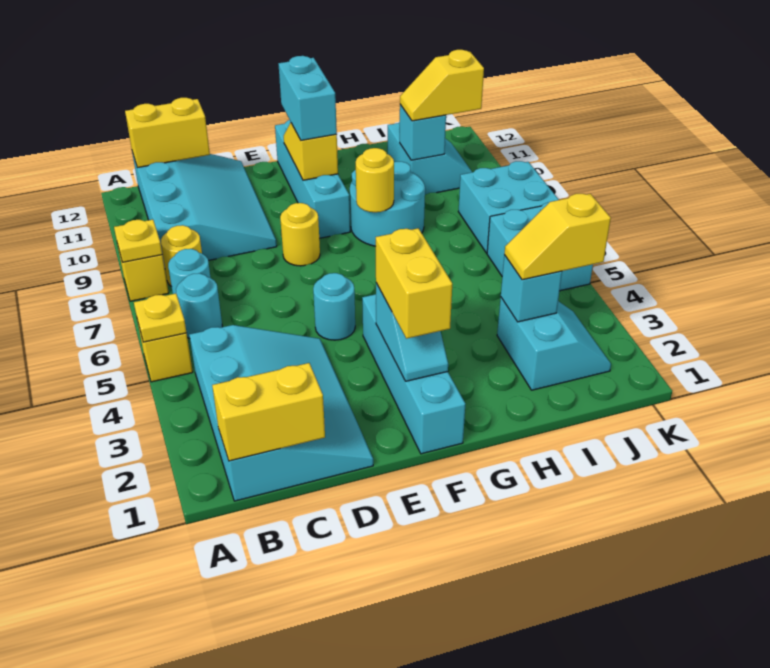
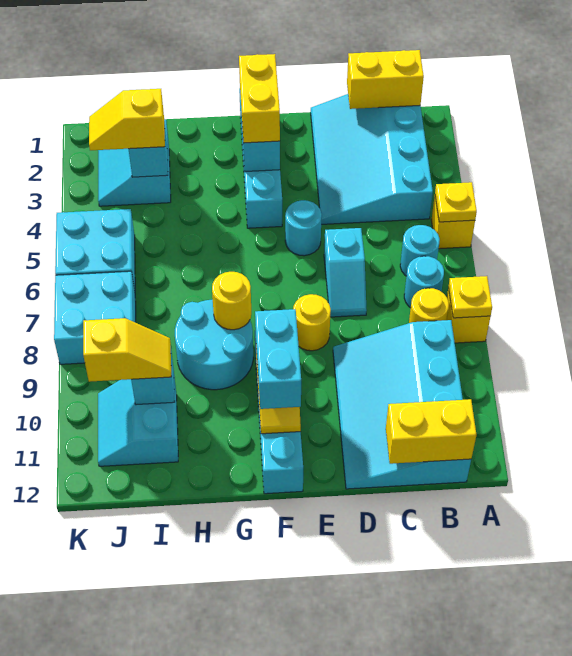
none -> cyan 1x2 slope [324,228,367,317]
yellow 1x2 slope [504,194,611,280] -> yellow 1x2 slope turned to [89,89,165,150]

